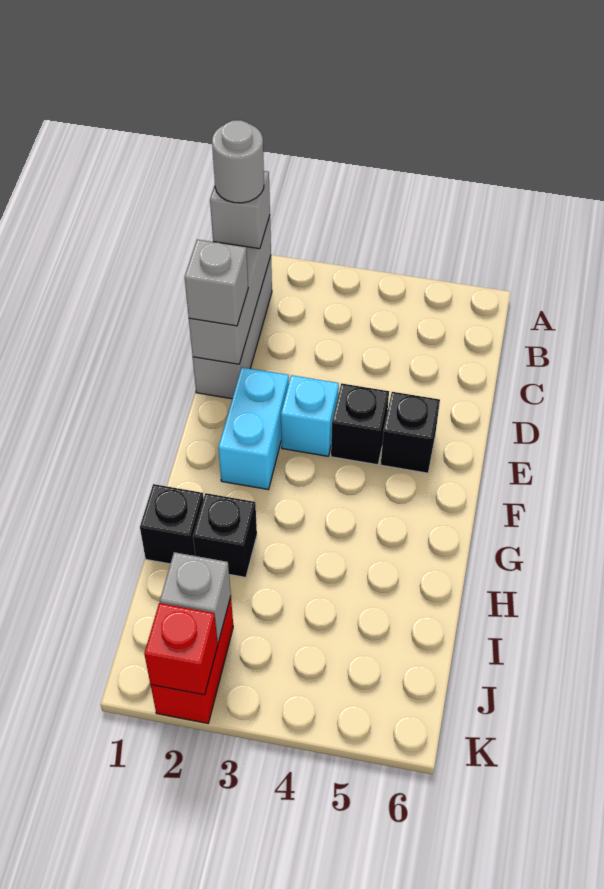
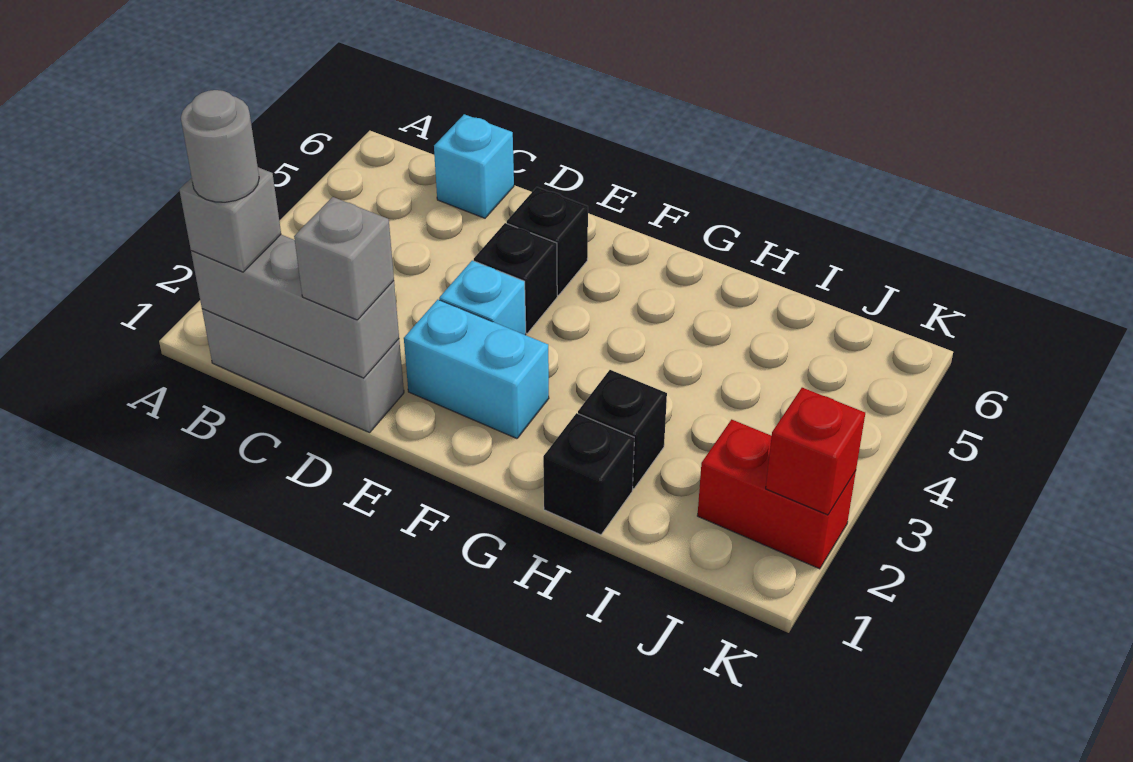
none -> cyan 1x1 brick [434,114,514,218]
grey 1x1 brick [160,552,231,643] -> none

